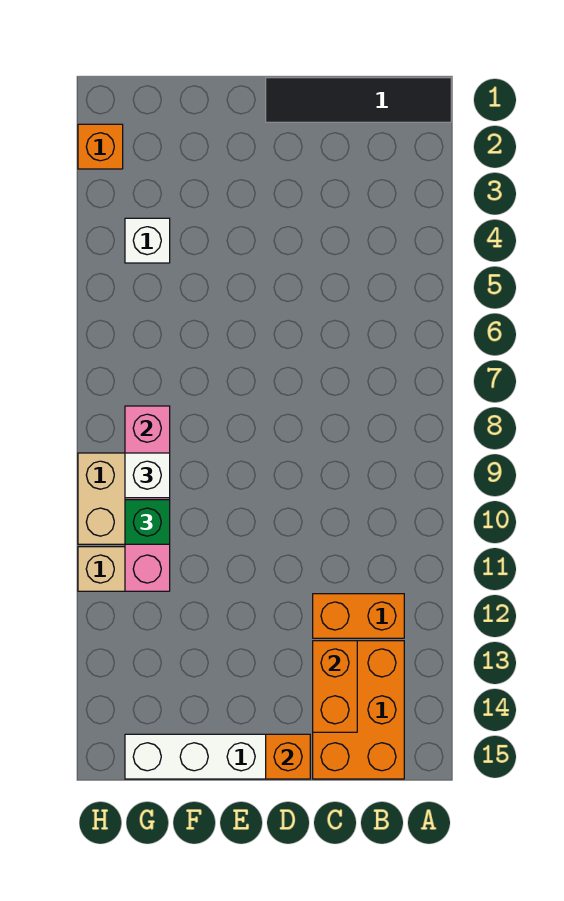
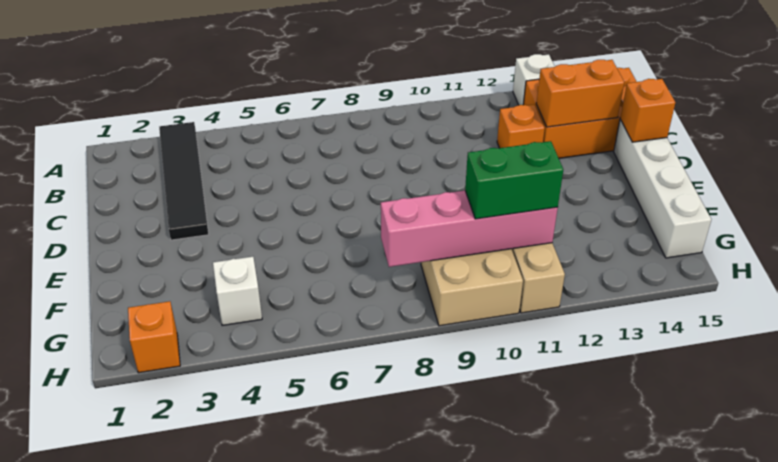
black 1x4 tile [266,78,451,122] -> black 1x4 tile moved to [159,122,209,240]
orange 1x2 brick [313,594,404,638] -> orange 1x1 brick [497,105,545,148]
white 1x1 brick [125,453,170,498] -> white 1x1 brick moved to [513,54,555,105]
green 1x1 brick [125,500,170,544] -> green 1x2 brick [465,141,563,219]

